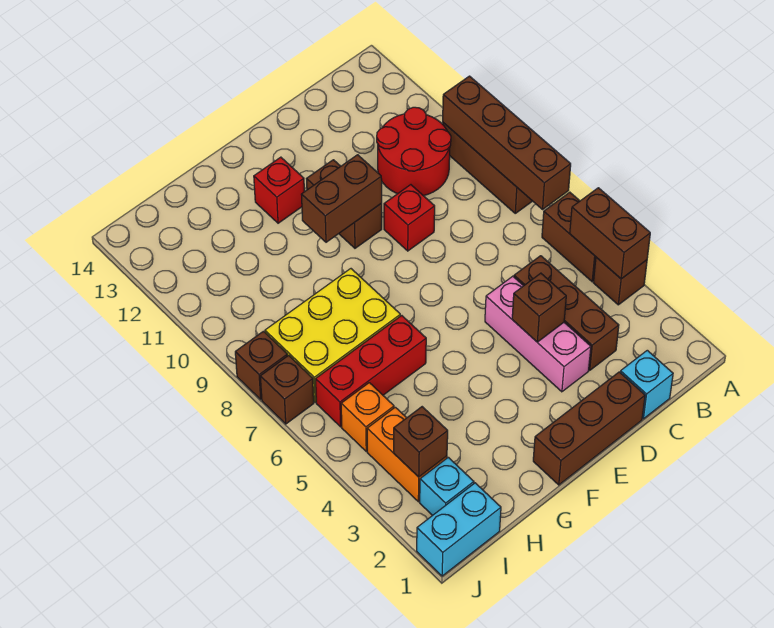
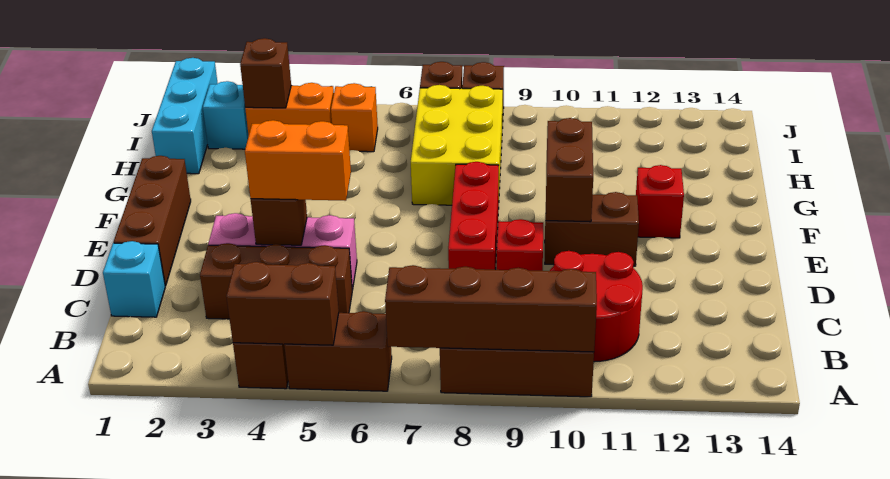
none -> orange 1x2 brick [245,120,351,201]
red 1x3 brick [316,316,426,427] -> red 1x3 brick moved to [448,162,499,270]
cyan 1x2 brick [417,483,501,576] -> cyan 1x3 brick [152,58,218,174]

